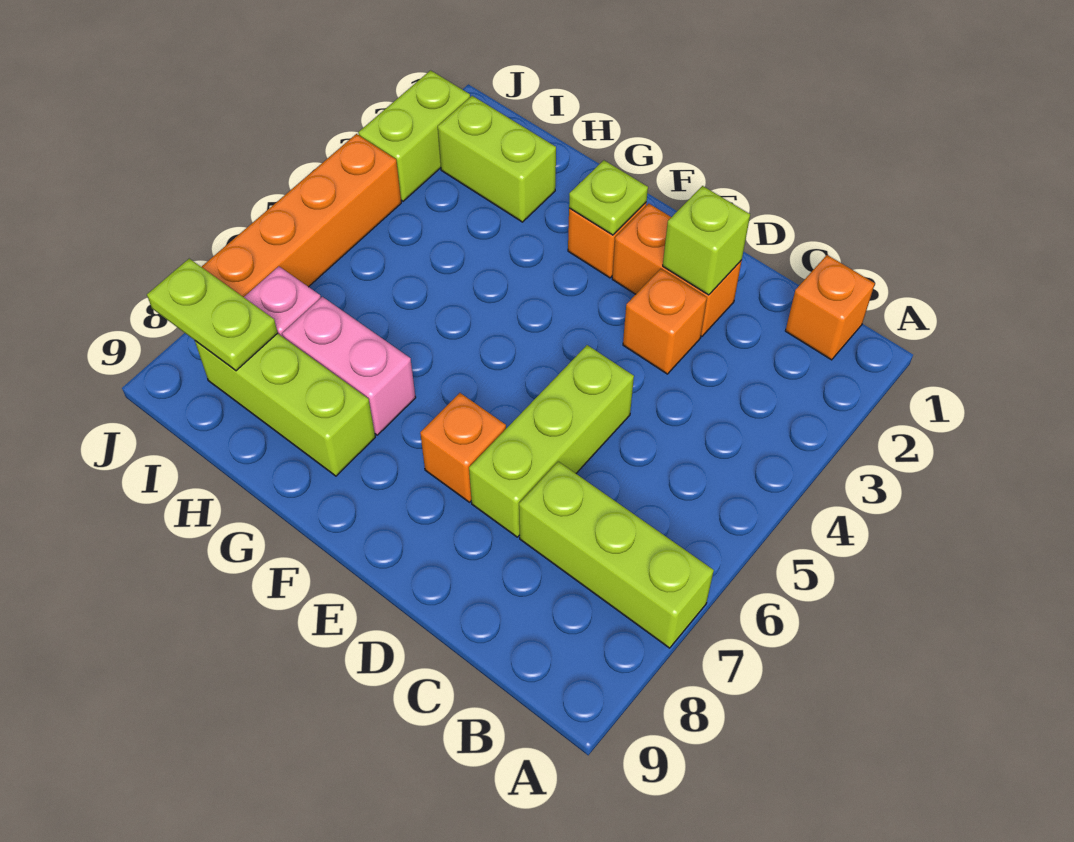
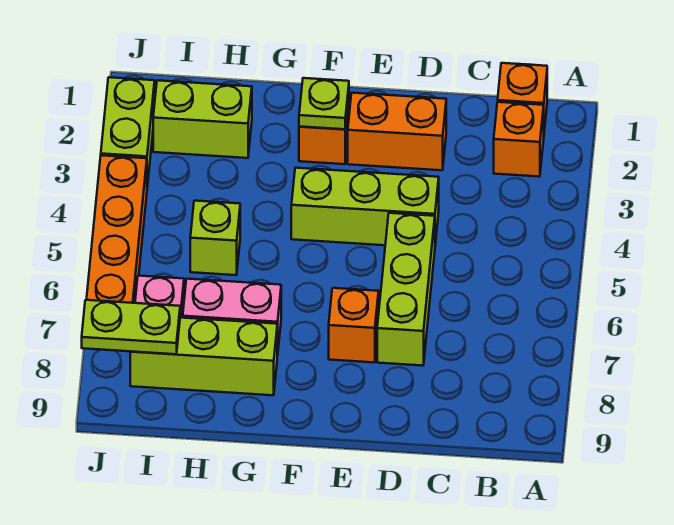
lime 1x3 brick [519,461,714,648] -> lime 1x3 brick moved to [291,168,439,245]
lime 1x1 brick [663,186,750,295] -> lime 1x1 brick moved to [190,201,240,275]
orange 1x1 brick [623,269,707,374] -> orange 1x1 brick moved to [494,102,544,177]

